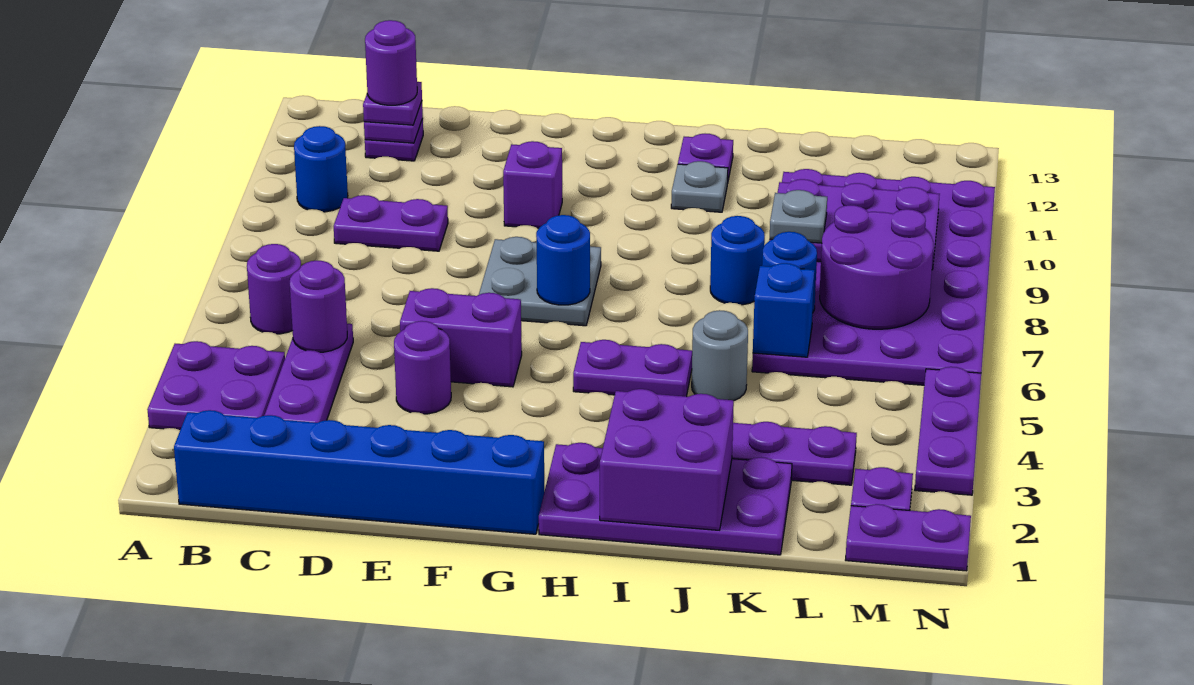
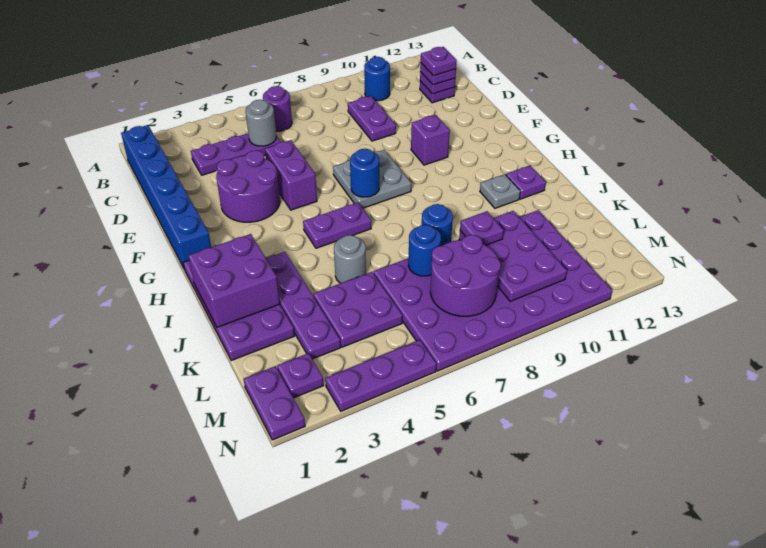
purple 2x2 plate [147,341,285,430] -> purple 2x2 plate moved to [313,272,403,347]
purple 1x1 round brick [290,261,347,352] -> grey 1x1 round brick [246,100,276,146]
purple 1x1 round brick [365,20,417,105] -> purple 1x1 plate [421,47,457,76]
purple 1x1 round brick [394,321,451,414] -> purple 2x2 round brick [216,150,280,222]
purple 1x2 plate [573,340,692,397] -> purple 1x2 plate turned to [303,202,371,248]
blue 1x1 brick [753,263,815,357] -> none
grey 1x1 plate [770,190,827,243] -> purple 1x1 plate [460,211,504,245]

